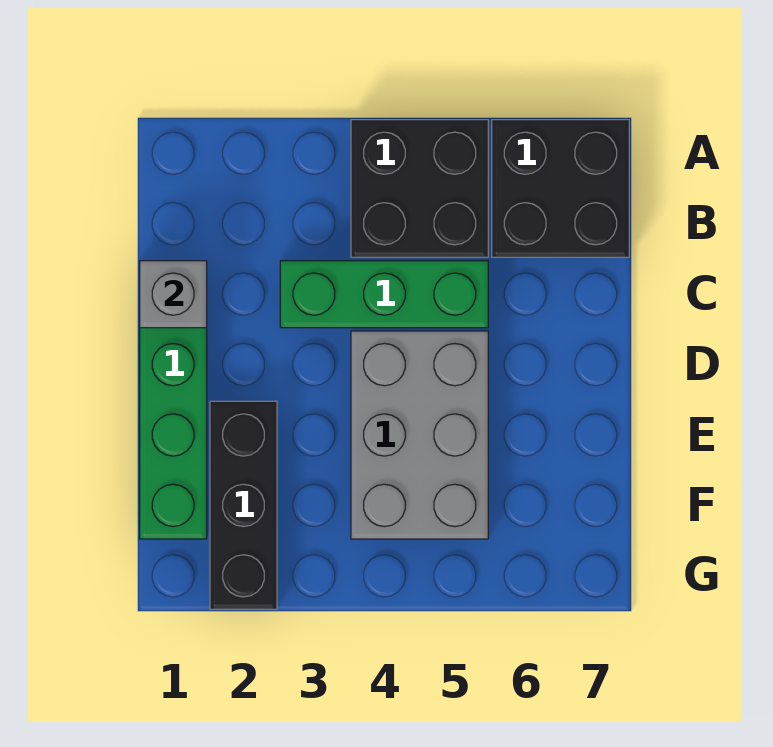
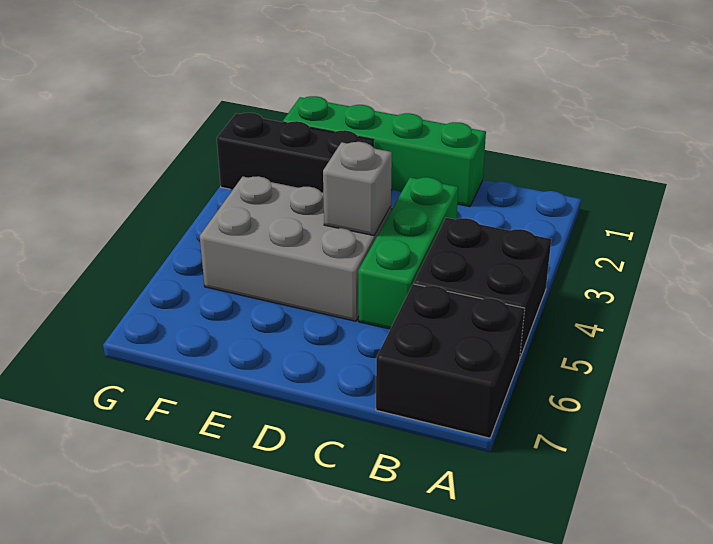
grey 1x1 brick [140,261,207,328] -> grey 1x1 brick moved to [323,142,392,236]

